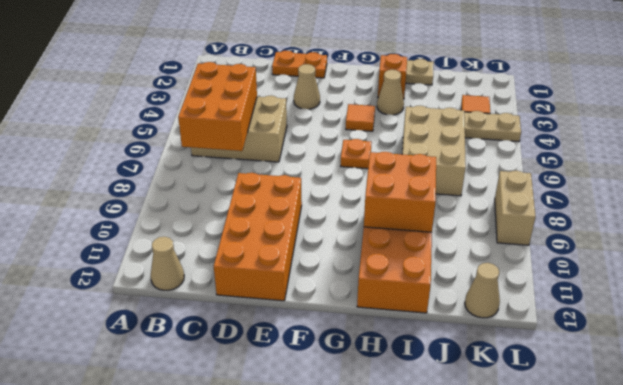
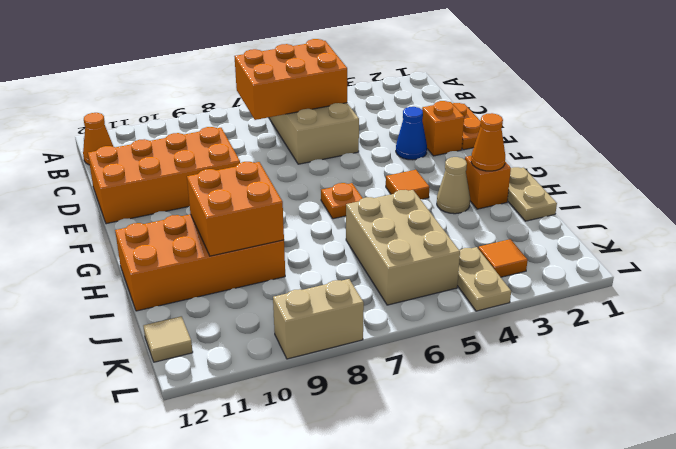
tan 1x1 cone [151,237,184,290] -> orange 1x1 cone [83,113,113,165]
none -> orange 1x1 brick [422,101,464,156]
tan 1x1 cone [294,64,320,109] -> blue 1x1 cone [396,107,427,160]
none -> orange 1x1 cone [471,113,505,171]
tan 2x3 brick [402,106,466,196] -> tan 2x3 brick turned to [346,190,460,305]
tan 1x1 cone [465,263,500,318] -> tan 1x1 tile [144,316,193,362]

